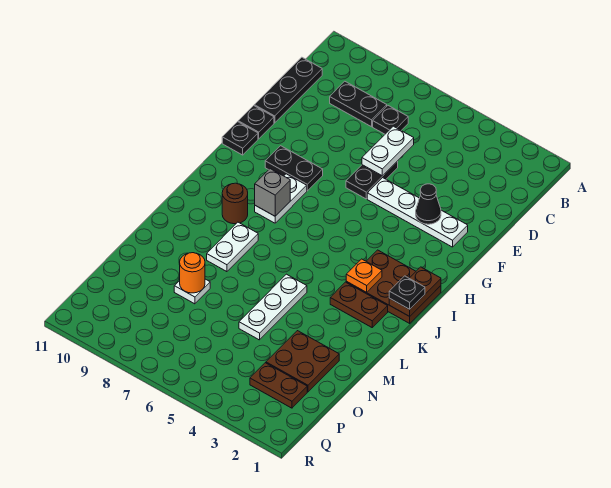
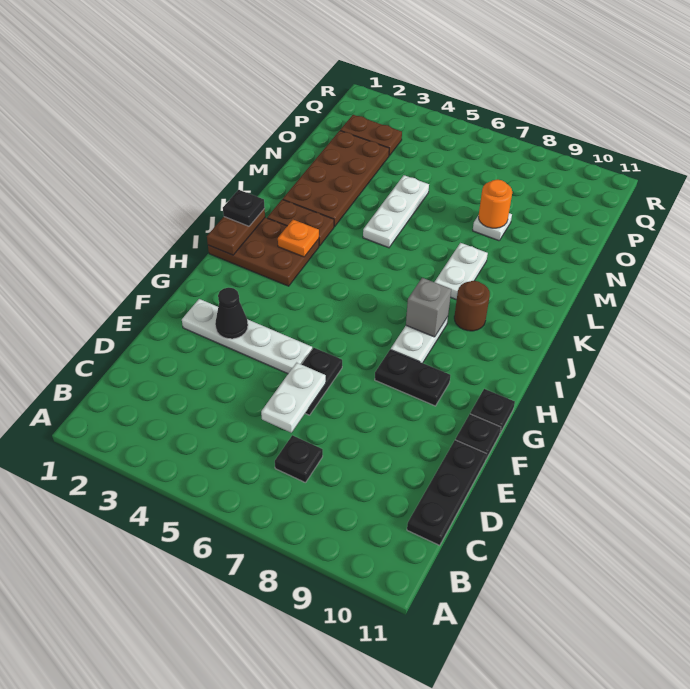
black 1x2 plate [330,81,387,127] -> none
brown 2x2 plate [266,331,339,392] -> brown 2x4 plate [283,131,389,227]

